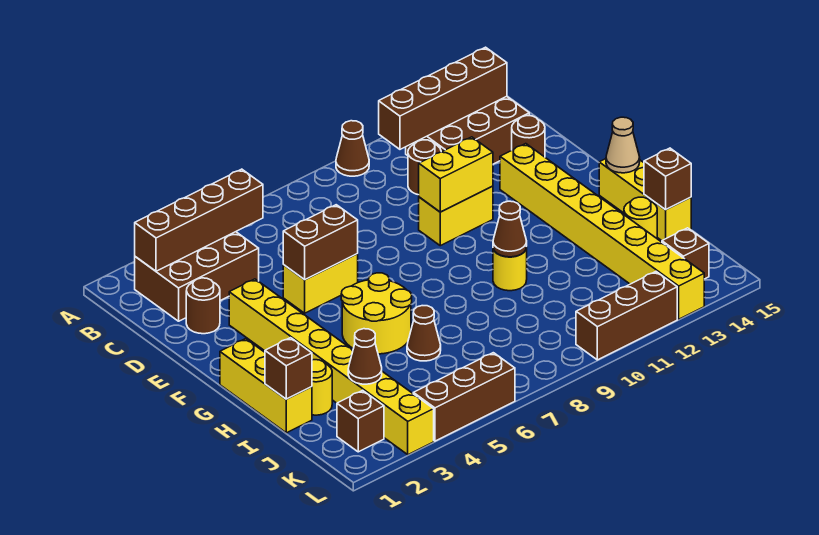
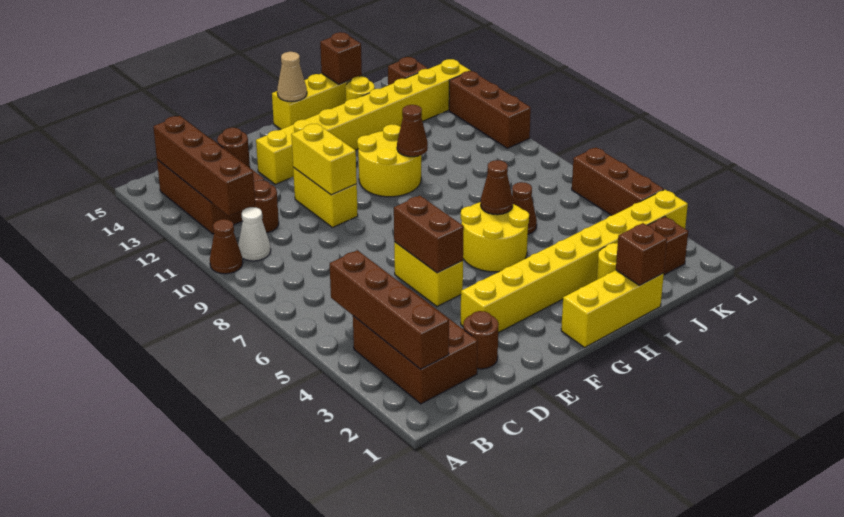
none -> white 1x1 cone [238,207,271,261]
yellow 1x1 round brick [493,247,527,291] -> yellow 2x2 round brick [357,124,421,197]
brown 1x1 cone [348,329,382,384] -> brown 1x1 cone moved to [481,160,513,215]

